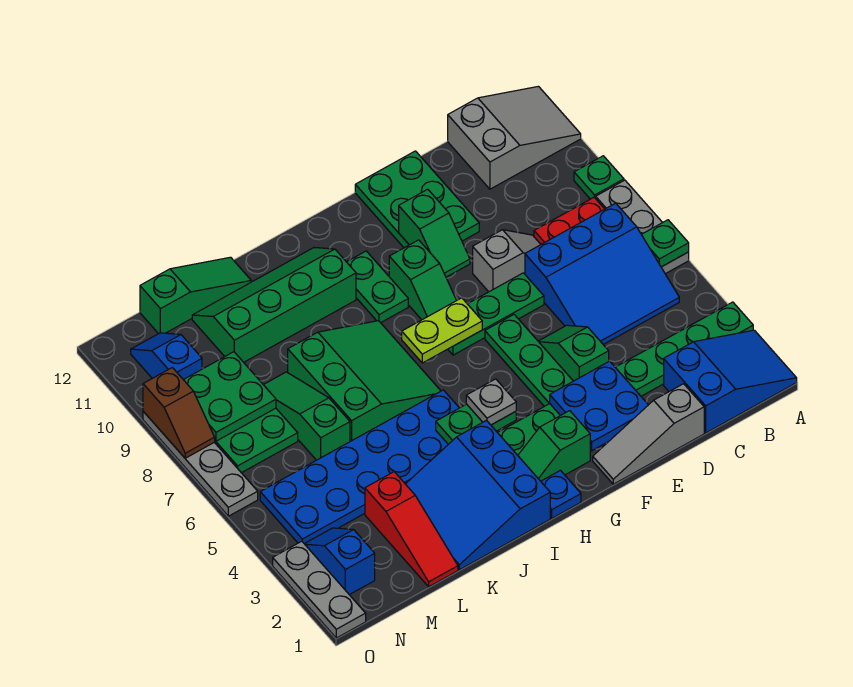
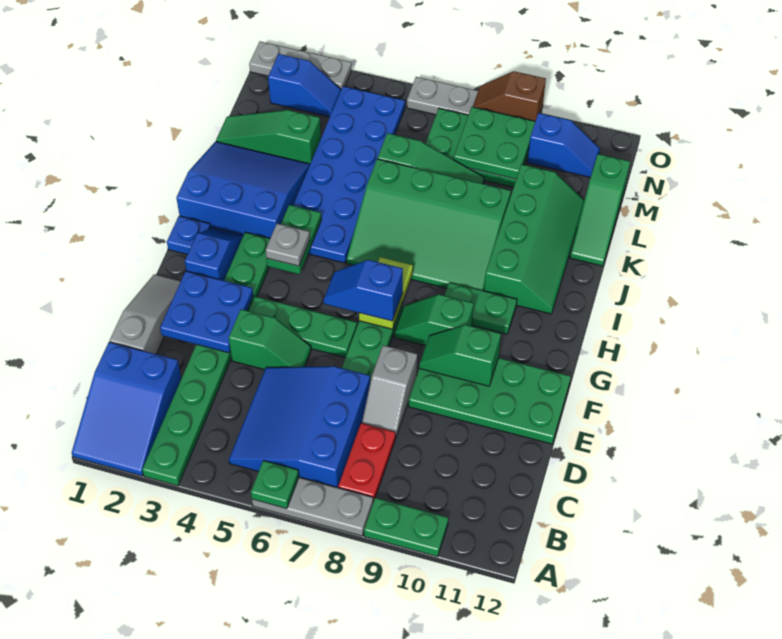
green 1x1 plate [574,156,624,199] -> green 1x2 plate [364,498,448,557]
grey 2x3 slope [448,86,581,189] -> none
green 2x3 plate [355,151,479,248] -> green 2x4 plate [409,358,571,444]
green 1x2 slope [518,411,590,481] -> blue 1x2 slope [185,228,243,280]
none -> blue 1x2 slope [324,260,403,321]
green 3x3 slope [288,321,441,441] -> green 3x4 slope [347,159,511,291]
red 1x3 slope [365,472,458,587] -> green 1x3 slope [216,110,321,164]

